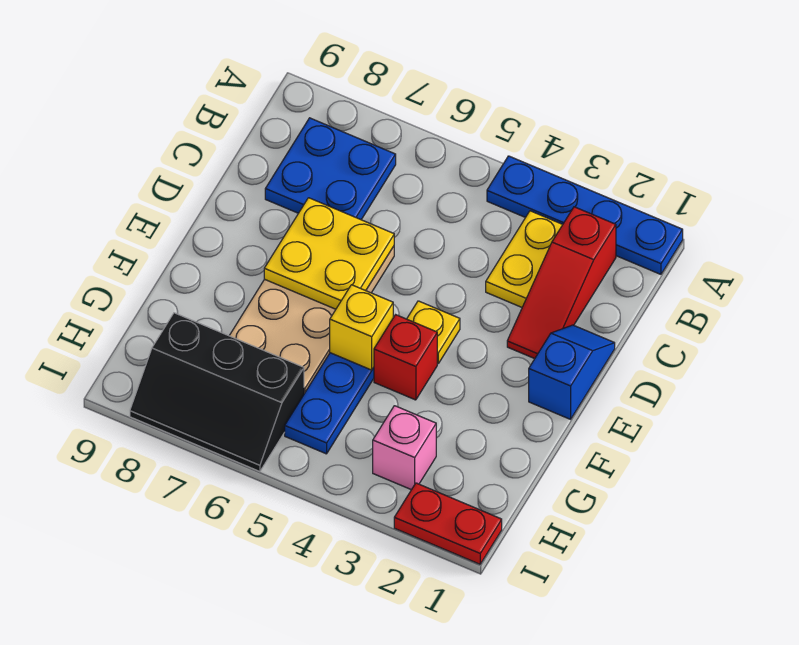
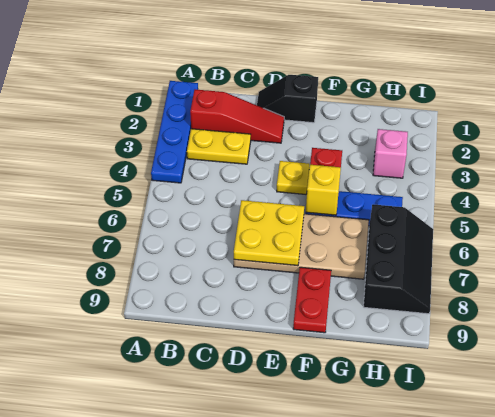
blue 2x2 plate [265,118,396,220] -> none
blue 1x2 slope [529,325,615,419] -> black 1x2 slope [257,75,318,123]
red 1x2 plate [394,483,502,564] -> red 1x2 plate moved to [293,267,331,333]

